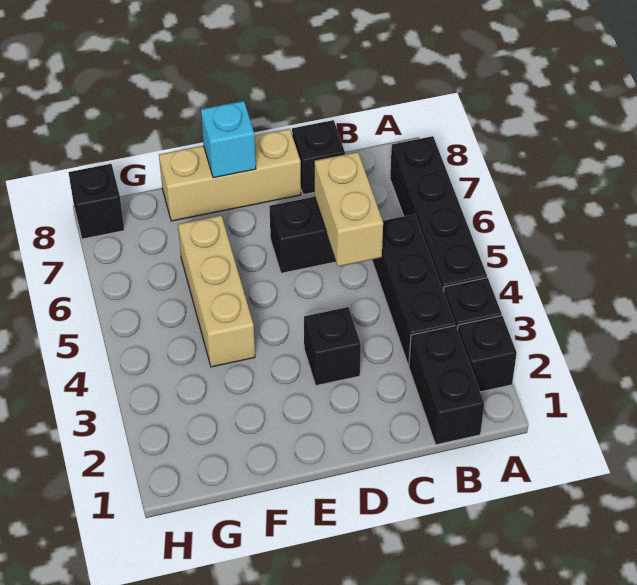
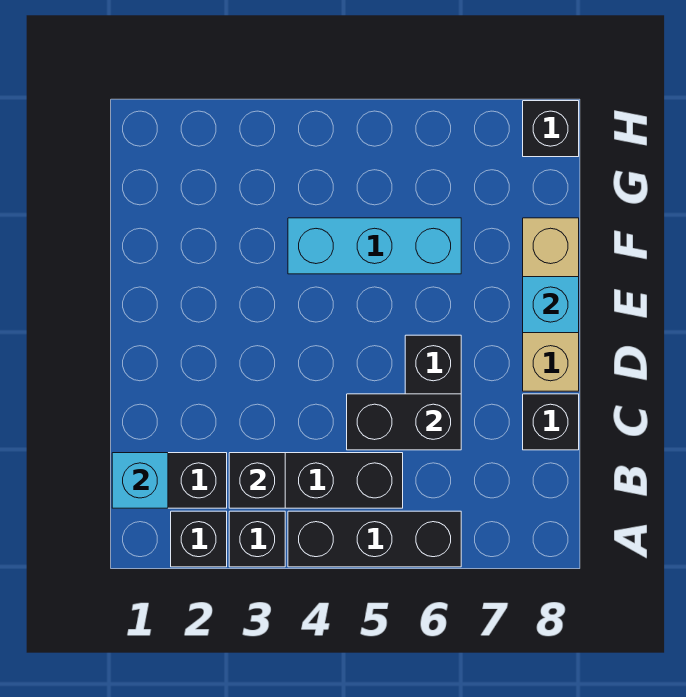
black 1x4 brick [390,136,487,292] -> black 1x3 brick [288,511,461,567]
none -> cyan 1x1 brick [112,453,168,508]
tan 1x2 brick [315,152,383,267] -> black 1x2 brick [347,394,461,450]
black 1x1 brick [304,307,361,386] -> black 1x1 brick moved to [229,453,285,508]
tan 1x3 brick [178,216,255,367] -> cyan 1x3 brick [288,218,461,274]

